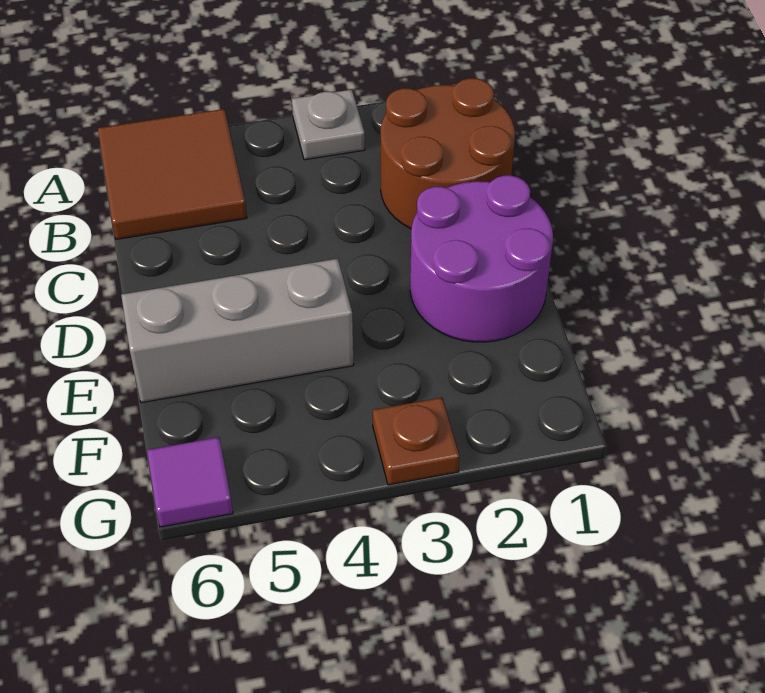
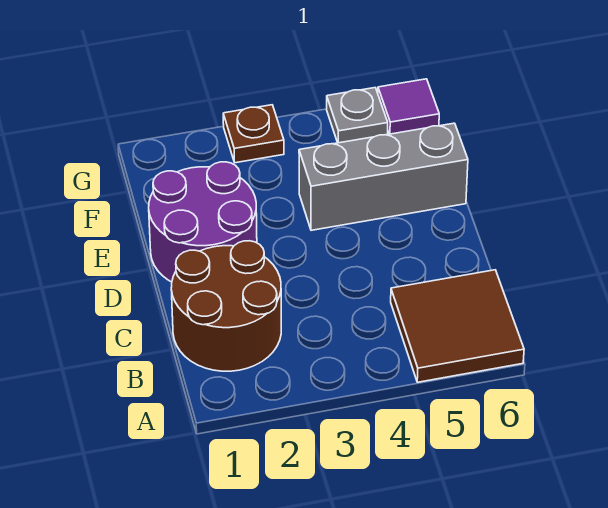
grey 1x1 plate [292,90,365,160] -> grey 1x1 plate moved to [327,88,388,143]

